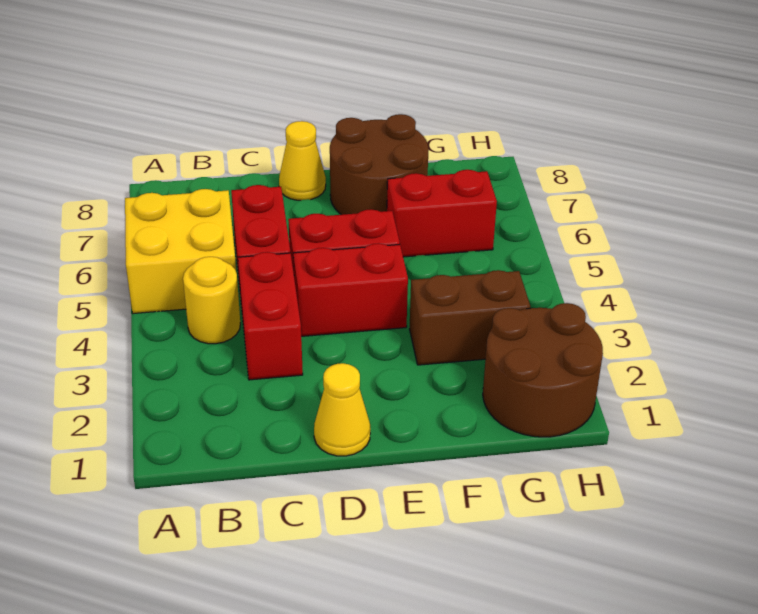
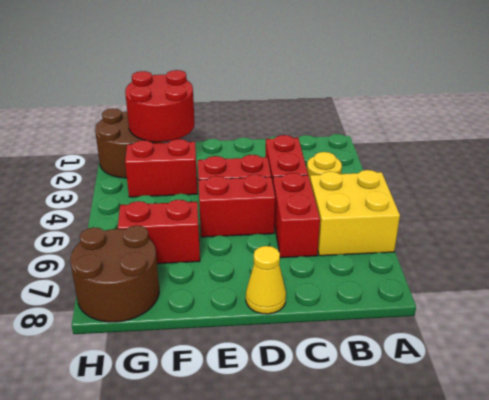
yellow 1x1 cone [314,363,370,456] -> none
brown 2x2 round brick [330,114,429,215] -> brown 2x2 round brick moved to [70,226,159,322]
none -> red 2x2 round brick [125,70,195,142]
brown 1x2 brick [410,270,530,365] -> red 1x2 brick [125,139,197,197]

